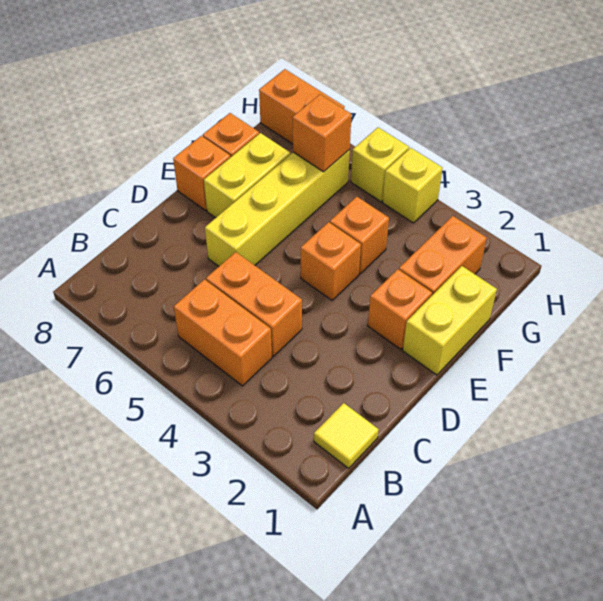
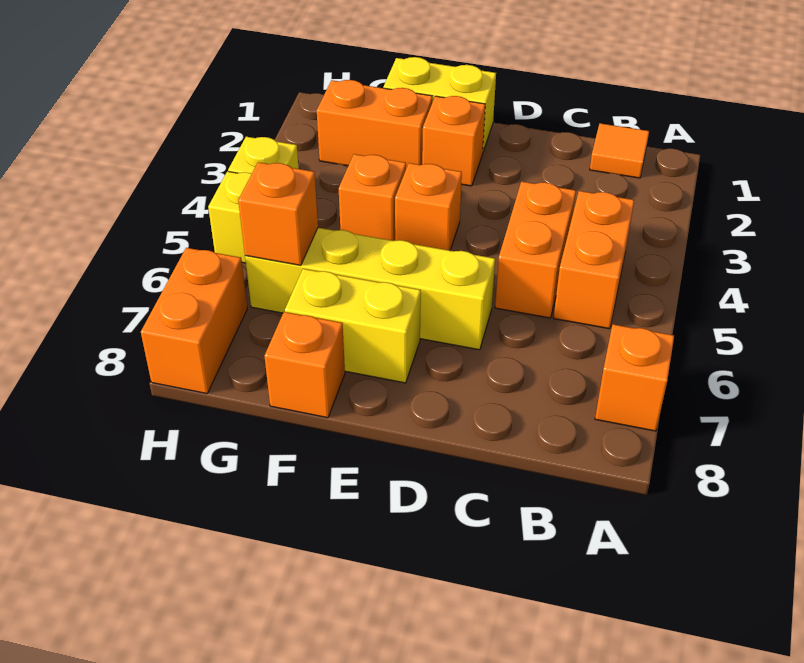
yellow 1x1 tile [314,403,379,468] -> orange 1x1 tile [590,123,649,178]
orange 1x1 brick [173,136,230,210] -> orange 1x1 brick moved to [595,324,674,431]

